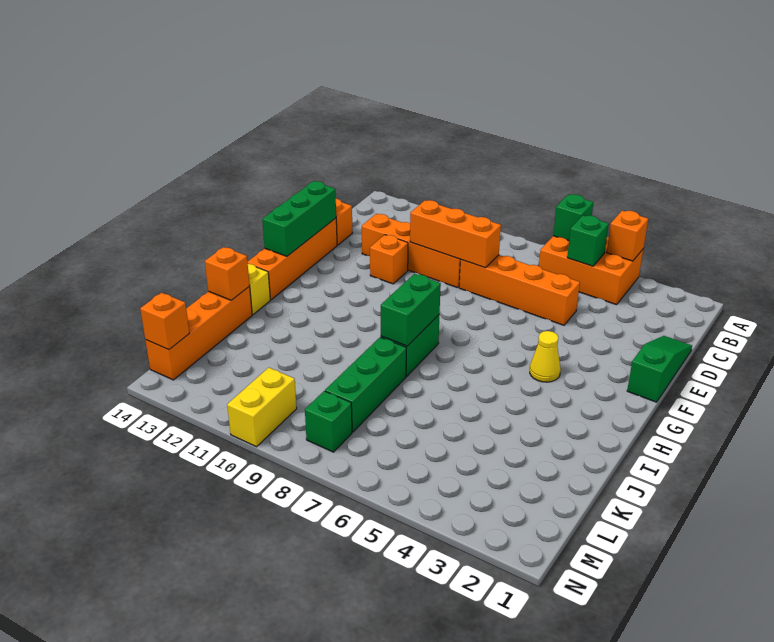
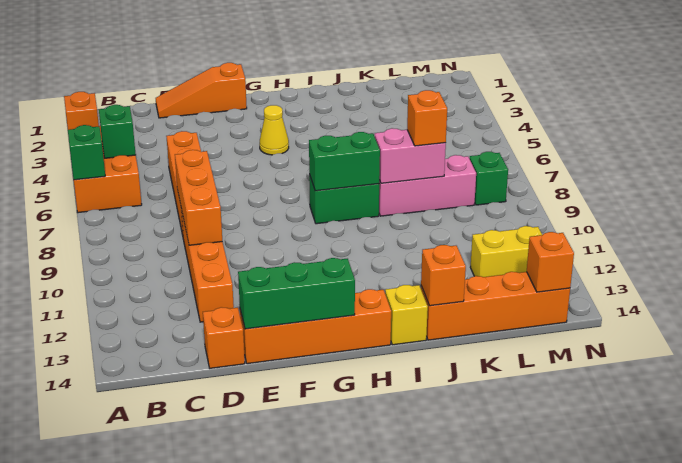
green 1x3 slope [627,336,692,402] -> orange 1x3 slope [156,63,247,118]
orange 1x1 brick [370,235,408,284] -> orange 1x1 brick moved to [407,90,447,146]
green 1x3 brick [325,337,406,432] -> pink 1x3 brick [379,155,476,216]
none -> pink 1x2 brick [375,128,446,183]
yellow 1x2 brick [227,368,297,447] -> yellow 1x2 brick moved to [470,226,542,277]

